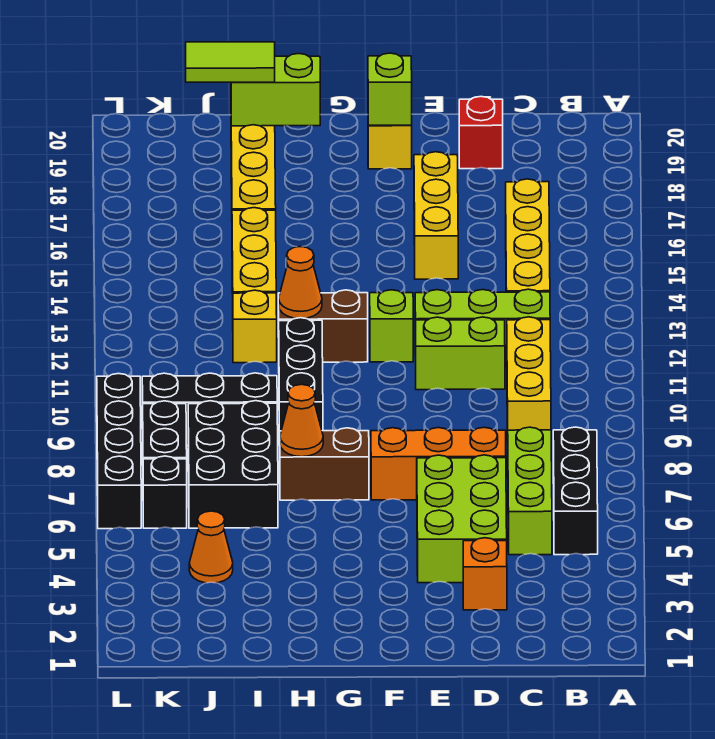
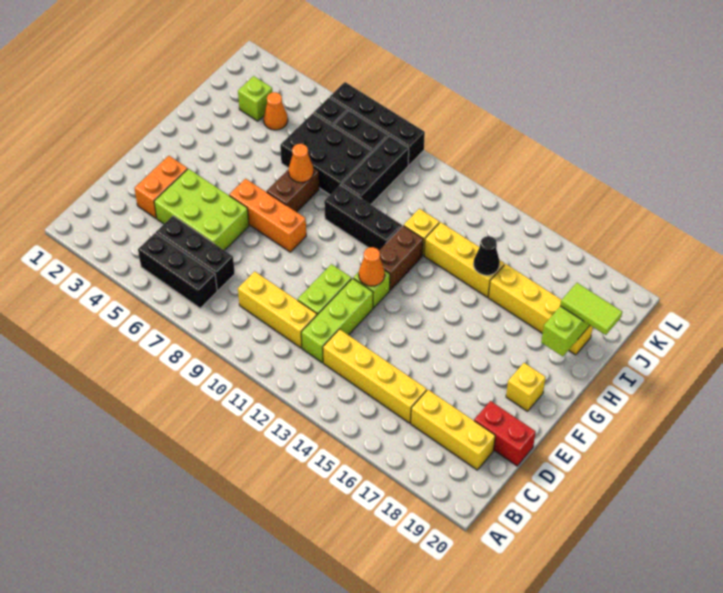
lime 1x3 brick [508,427,552,555] -> black 1x3 brick [156,216,235,290]
orange 1x1 brick [463,538,507,610] -> orange 1x2 brick [134,156,188,218]
orange 1x3 brick [371,427,506,500] -> orange 1x3 brick turned to [229,179,306,252]
red 1x1 brick [459,97,503,169] -> red 1x2 brick [474,401,536,466]
yellow 1x3 brick [414,152,458,279] -> yellow 1x3 brick moved to [411,390,495,470]
lime 1x1 brick [368,53,412,125] -> lime 1x1 brick moved to [238,76,272,121]
orange 1x1 cone [279,247,322,318] -> orange 1x1 cone moved to [359,247,385,286]
none -> black 1x1 cone [473,236,500,275]
lime 1x2 tile [186,42,275,83] -> lime 1x2 tile turned to [560,283,622,335]

